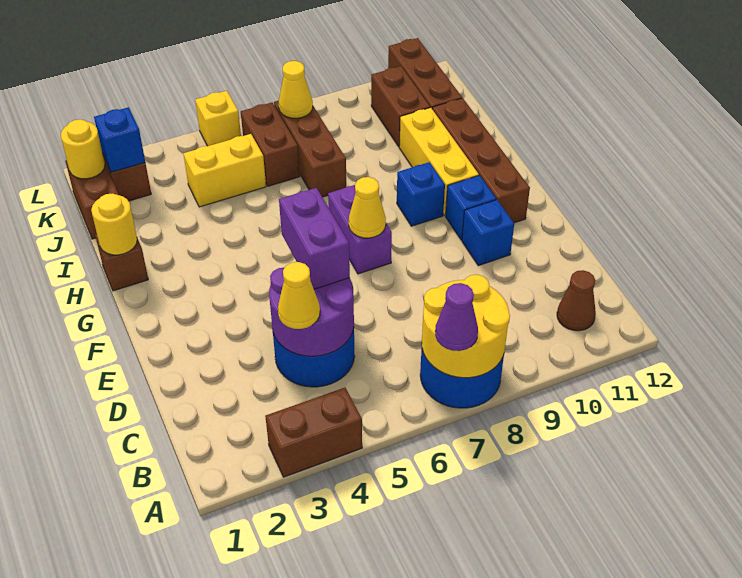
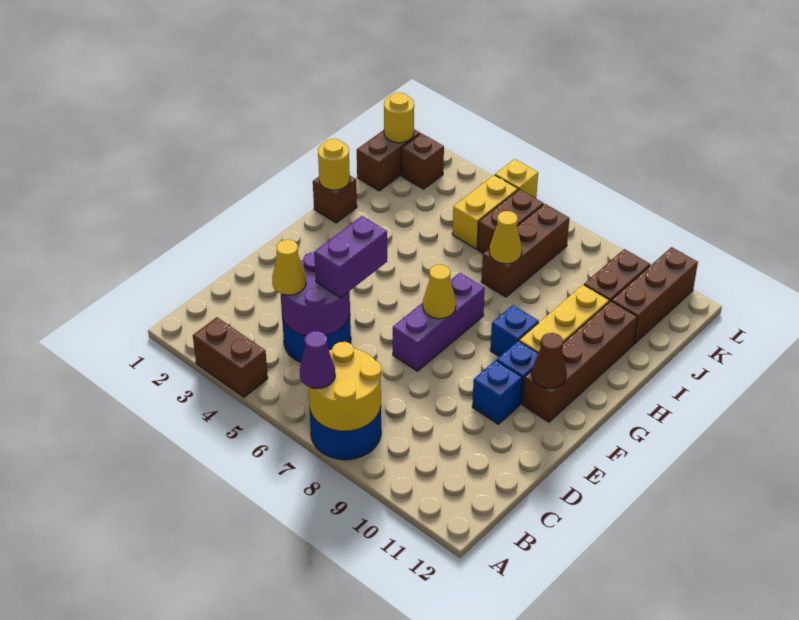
brown 1x1 cone [557,270,596,331] -> brown 1x1 cone moved to [532,333,567,388]
purple 1x2 brick [328,185,392,274] -> purple 1x3 brick [393,273,485,371]
yellow 1x2 brick [183,134,266,207] -> yellow 1x2 brick turned to [452,175,518,249]
blue 1x1 brick [94,107,145,172] -> none
yellow 1x1 cone [279,61,313,118] -> yellow 1x1 cone moved to [489,211,522,264]

